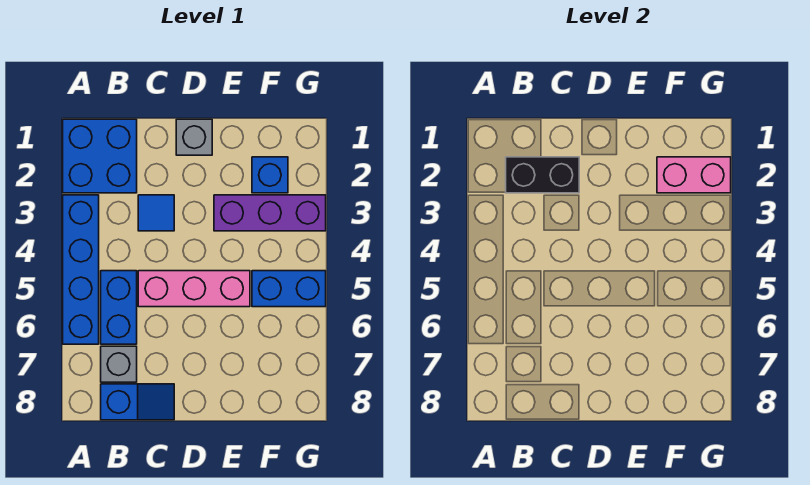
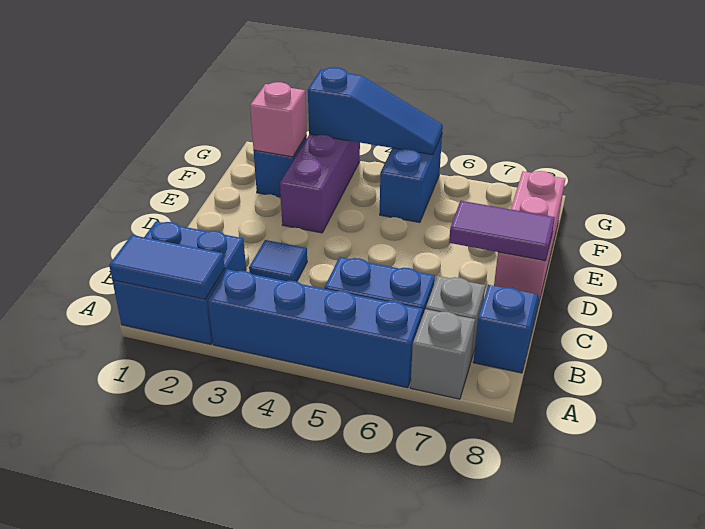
none -> blue 1x2 tile [109,235,225,299]
black 1x2 brick [506,157,579,193] -> none
pink 1x3 brick [138,271,250,307] -> pink 1x3 brick moved to [494,171,565,300]
grey 1x1 brick [176,119,212,155] -> grey 1x1 brick moved to [410,309,475,399]
none -> purple 1x2 tile [449,201,555,261]
pink 1x2 brick [657,157,731,193] -> pink 1x1 brick [250,82,307,157]
none -> blue 1x3 slope [308,67,443,155]

